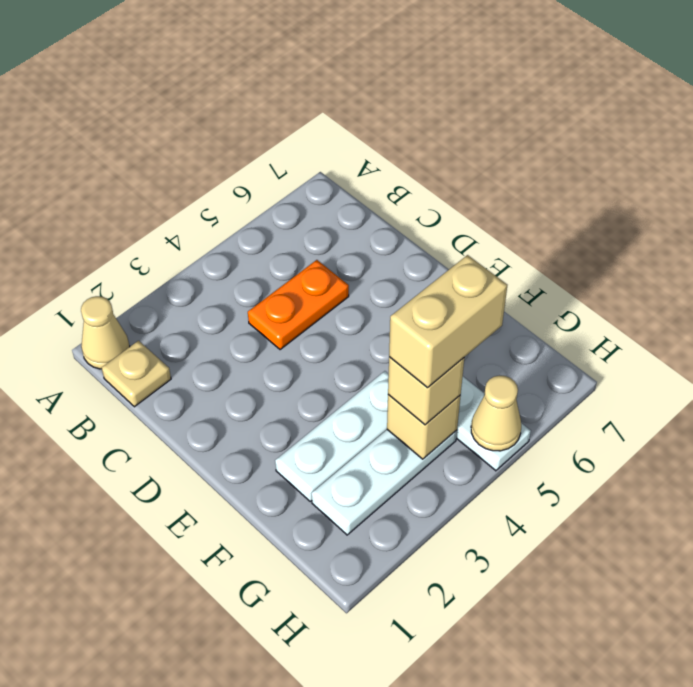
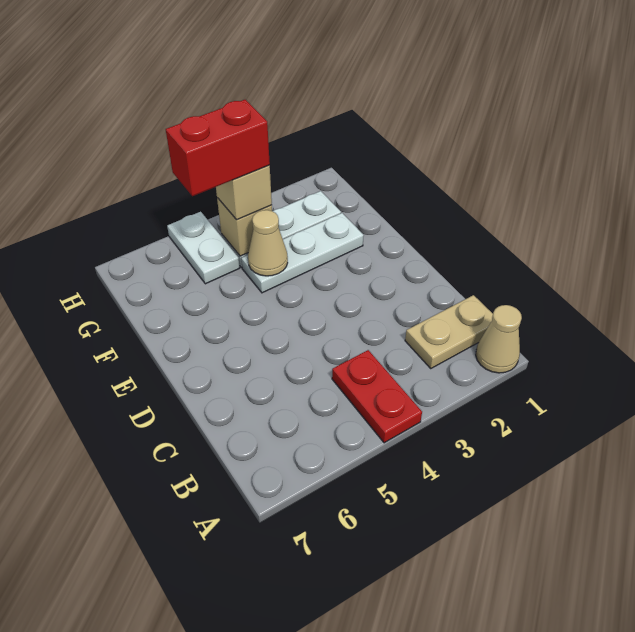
none -> red 1x2 plate [332,350,422,443]
tan 1x1 plate [102,341,171,407] -> tan 1x2 plate [405,295,493,368]
orange 1x2 plate [248,260,349,350] -> none
tan 1x2 brick [389,255,507,388] -> red 1x2 brick [166,100,270,196]
tan 1x1 cone [471,376,521,451] -> tan 1x1 cone moved to [248,210,288,276]

